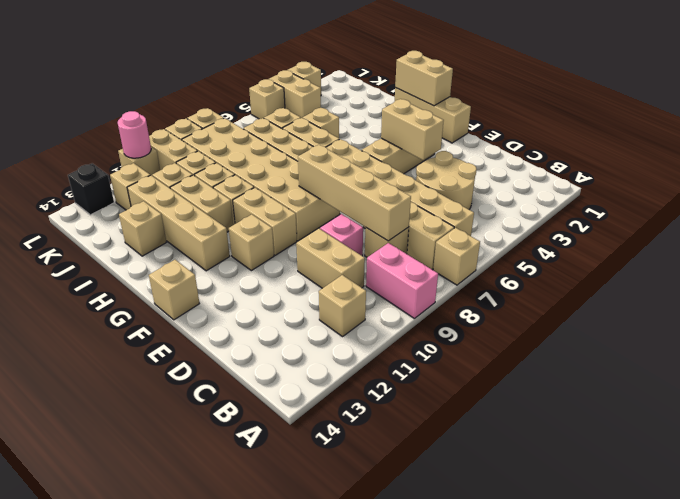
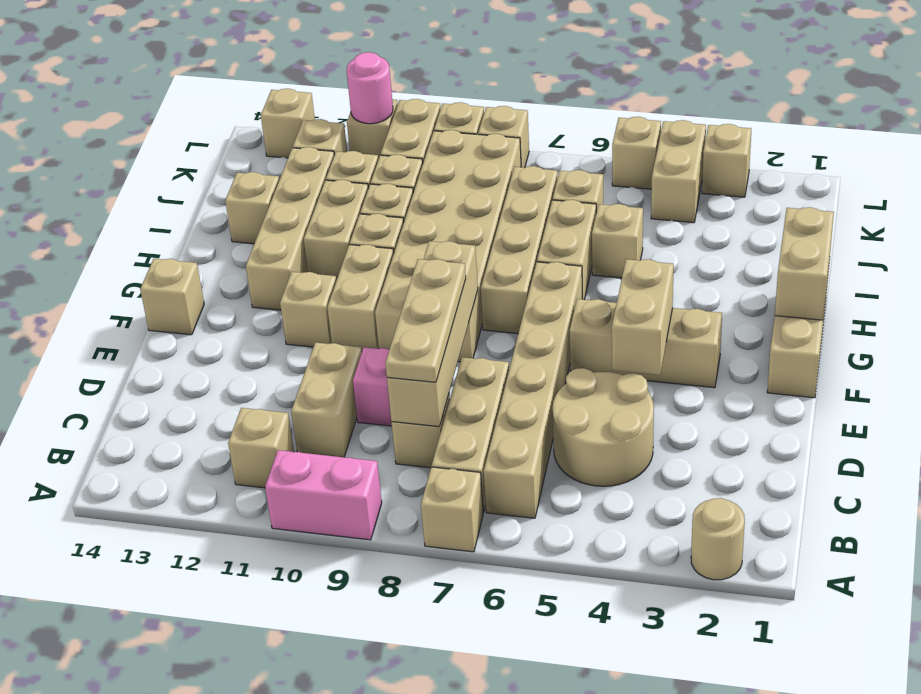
none -> tan 1x1 round brick [691,498,745,580]
pink 1x2 brick [366,243,438,318] -> pink 1x2 brick turned to [265,450,382,540]
none -> tan 1x3 plate [385,259,466,382]
black 1x1 brick [68,163,114,215] -> tan 1x1 brick [261,89,315,158]

